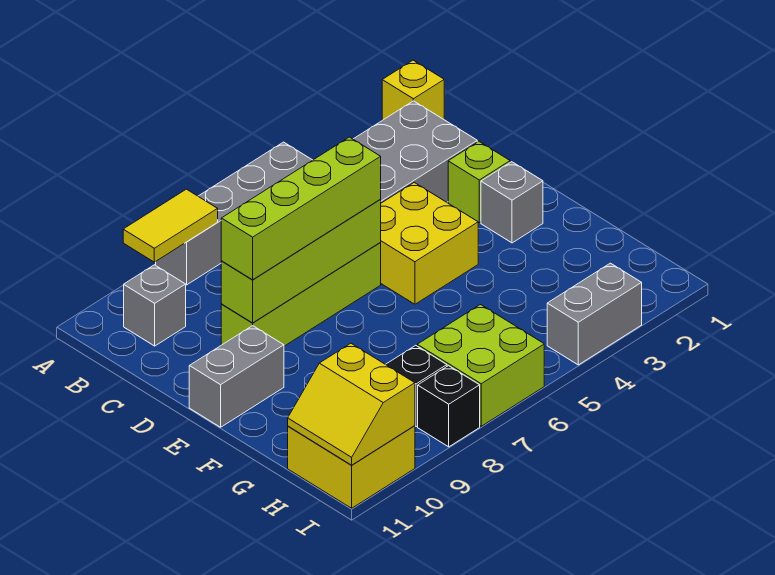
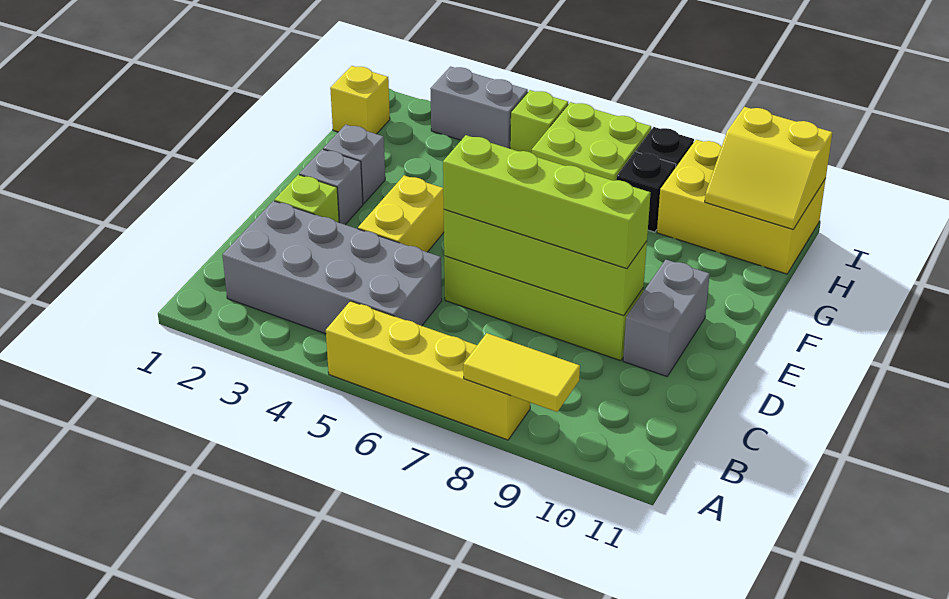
yellow 1x1 brick [382,60,444,120] -> yellow 1x1 brick moved to [330,66,390,134]
grey 1x4 brick [156,142,312,285] -> yellow 1x4 brick [326,301,530,440]
grey 1x1 brick [124,265,186,346] -> grey 1x1 brick moved to [323,125,385,204]
yellow 2x2 brick [380,182,478,304] -> yellow 1x2 brick [358,175,444,252]
grey 1x2 brick [189,326,284,427] -> grey 1x2 brick turned to [623,260,710,376]
yellow 2x2 brick [288,426,415,508] -> yellow 2x3 brick [657,140,826,274]
yellow 2x2 slope [288,343,415,465] -> yellow 2x2 slope turned to [705,107,832,229]
none -> lime 1x1 brick [510,90,568,153]

